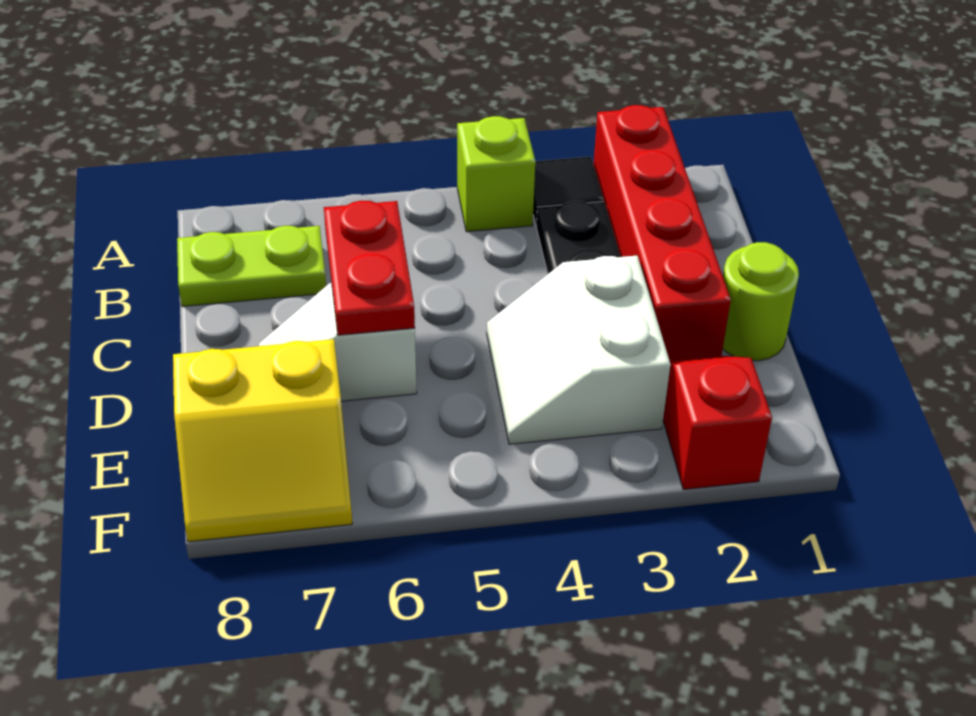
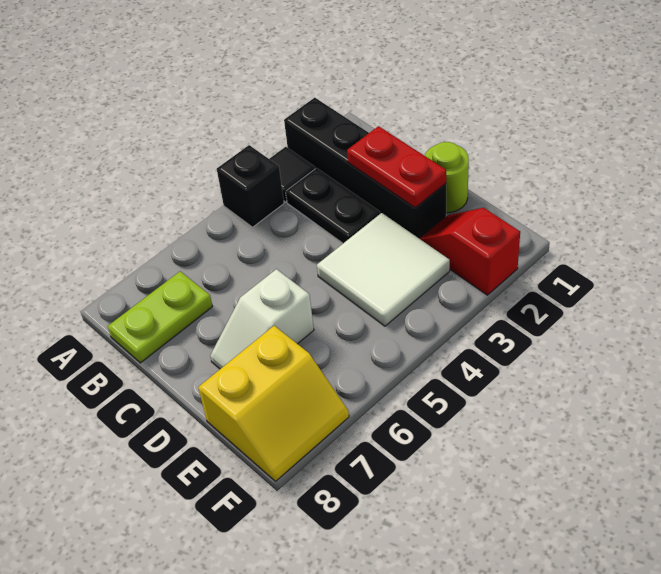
red 1x4 brick [593,105,731,361] -> black 1x4 brick [284,98,446,239]
lime 1x1 brick [457,116,535,232] -> black 1x1 brick [217,145,284,227]
red 1x2 plate [324,200,415,335] -> red 1x2 plate moved to [347,126,447,208]
white 2x2 slope [487,256,671,444] -> white 2x2 tile [317,213,450,326]

